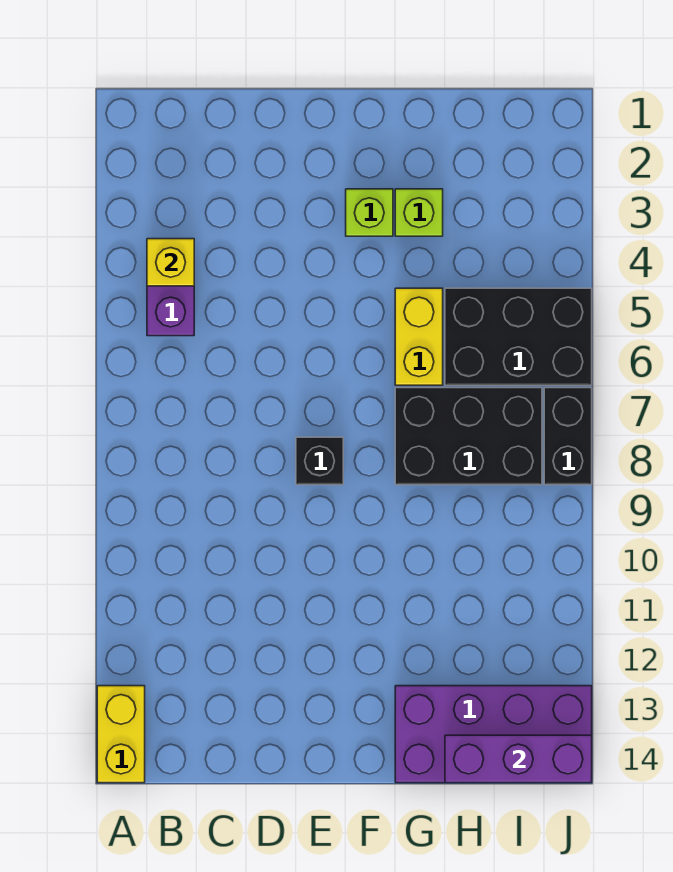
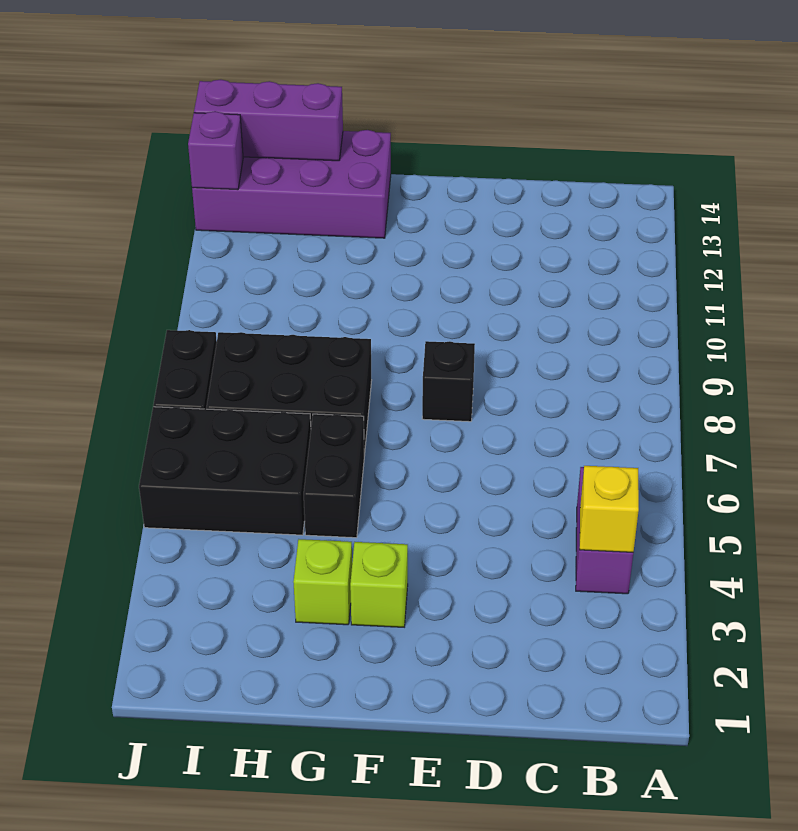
yellow 1x2 brick [97,686,145,783] -> none
yellow 1x2 brick [395,288,443,385] -> black 1x2 brick [304,414,364,538]
none -> purple 1x1 brick [188,111,243,190]

